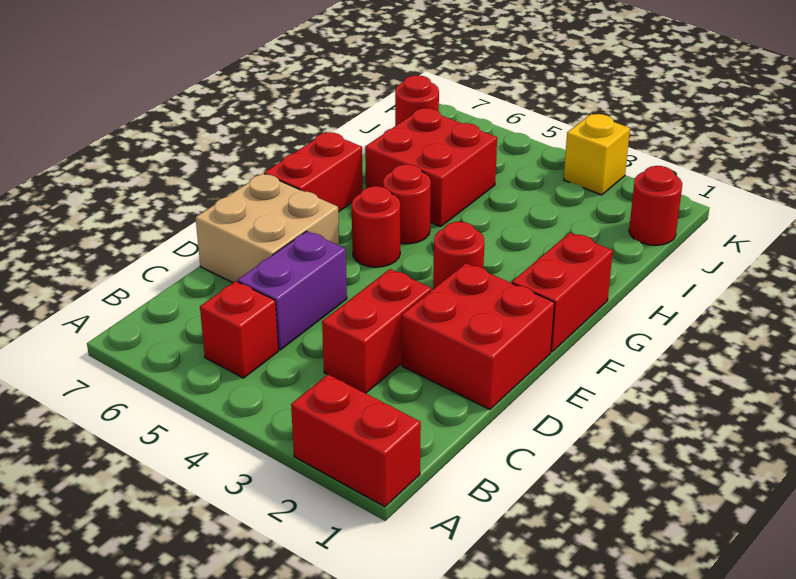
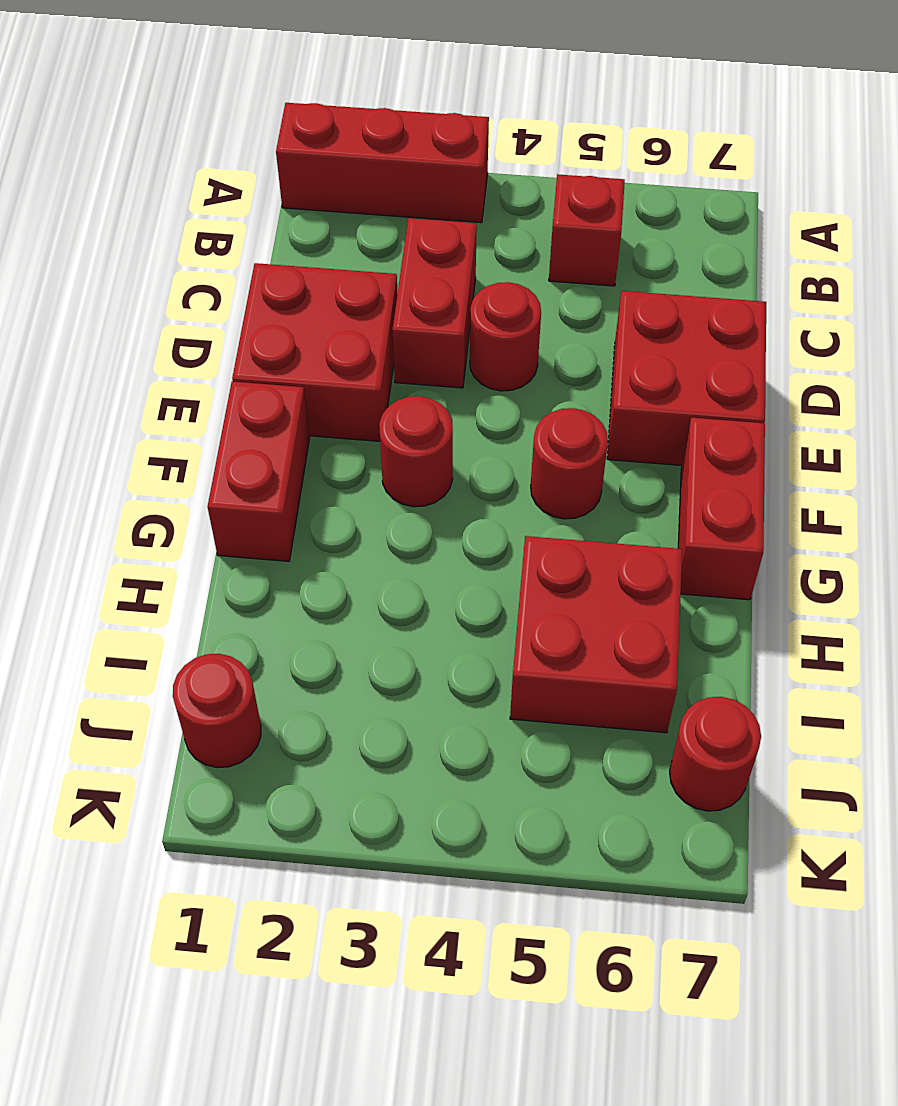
red 1x2 brick [291,374,421,507] -> red 1x3 brick [276,103,489,223]
purple 1x2 brick [238,231,347,350] -> none
tan 2x2 brick [196,173,339,283] -> red 2x2 brick [607,291,766,466]
red 1x1 round brick [383,164,431,244] -> red 1x1 round brick moved to [470,282,541,391]
yellow 1x1 brick [564,114,630,195] -> none

